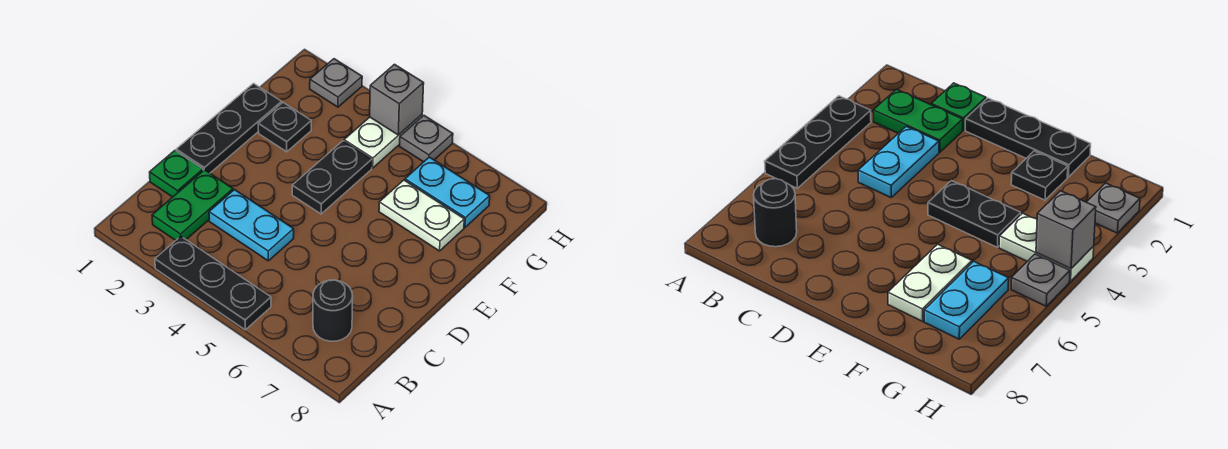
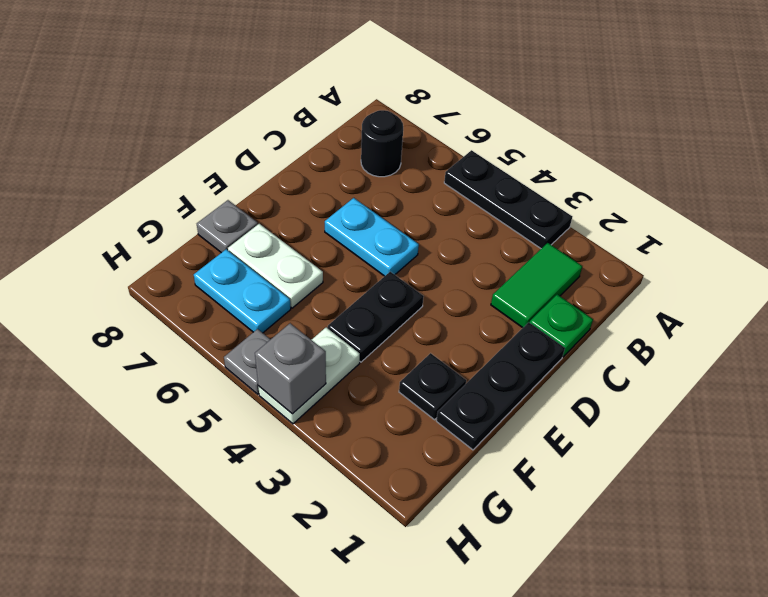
green 1x2 plate [152,170,233,240] -> green 1x2 tile [491,243,582,328]
cyan 1x2 plate [209,190,294,261] -> cyan 1x2 plate moved to [325,198,419,276]
grey 1x1 plate [310,59,362,107] -> grey 1x1 plate moved to [197,200,258,253]

